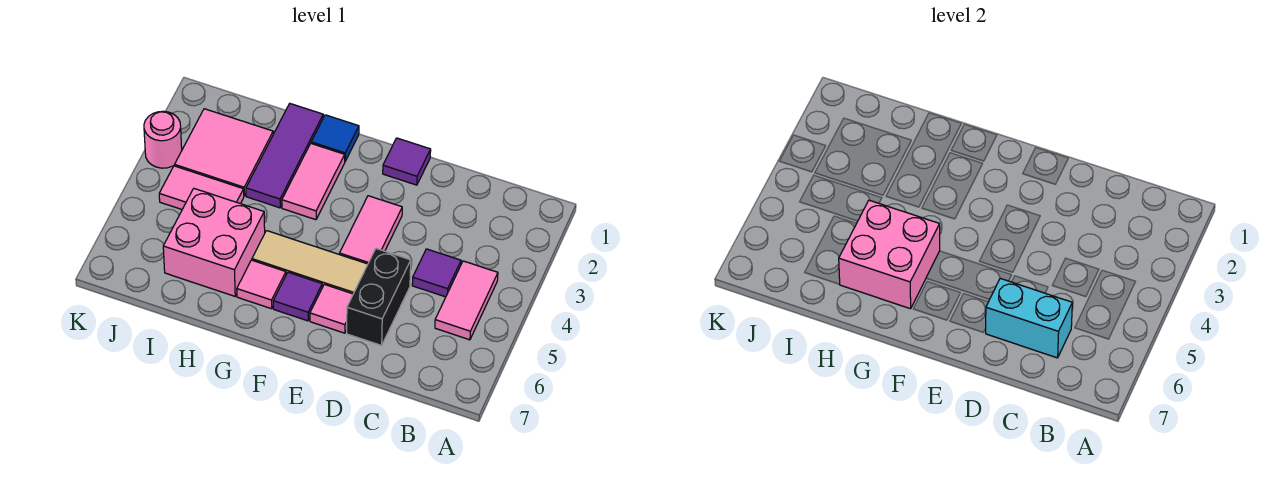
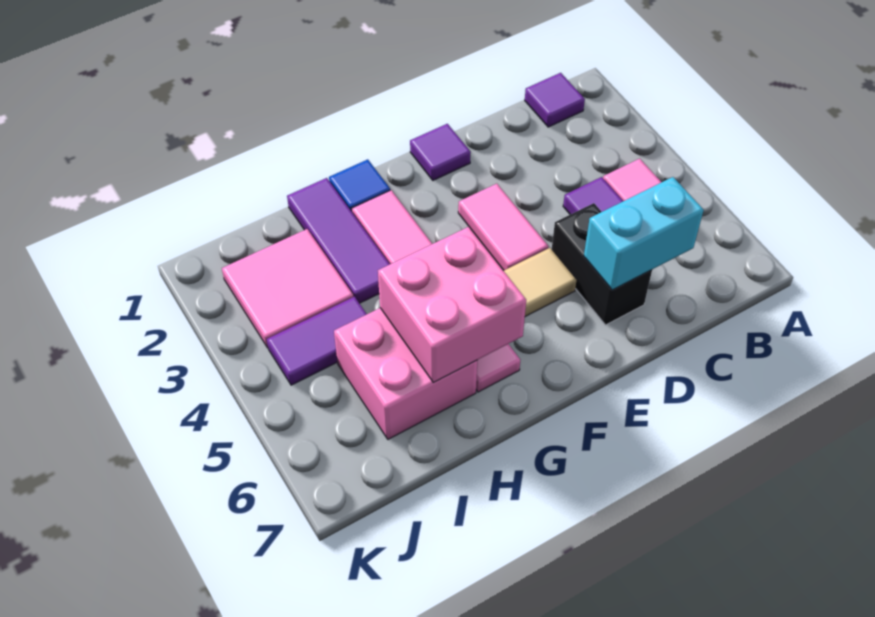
pink 1x1 tile [310,284,353,333] -> none
purple 1x1 tile [273,272,322,321] -> purple 1x1 tile moved to [525,73,585,127]
pink 1x2 tile [159,166,244,209] -> purple 1x2 tile [267,297,367,385]
pink 1x1 round brick [144,111,182,168] -> none

